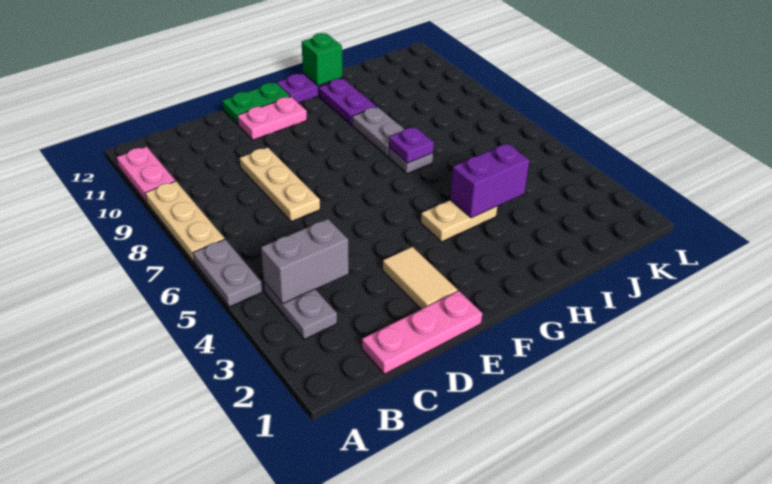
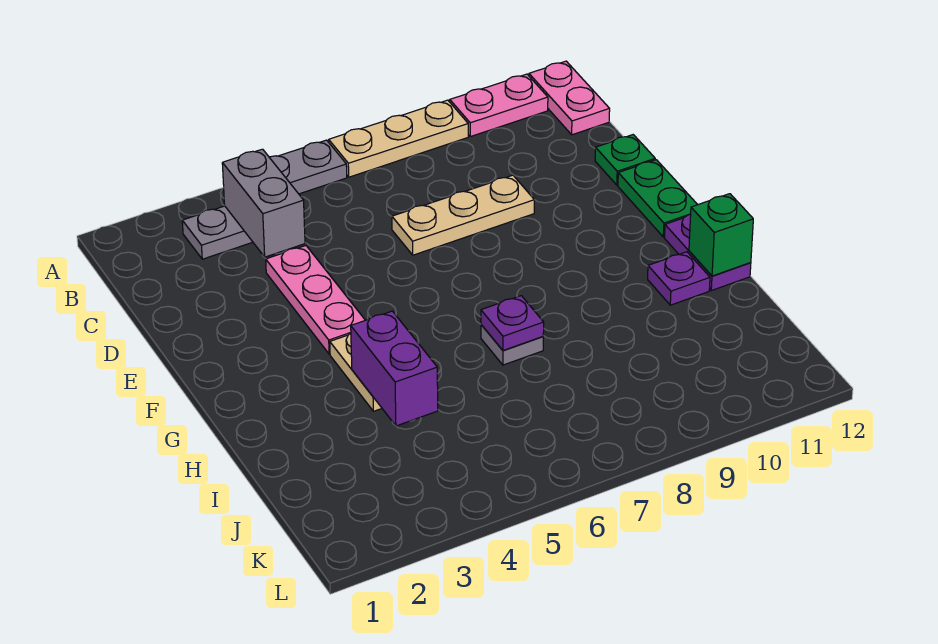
pink 1x3 plate [362,291,482,374] -> pink 1x3 plate moved to [266,246,365,354]
none -> green 1x1 plate [595,135,655,185]
tan 1x2 tile [383,247,457,309] -> none
pink 1x2 plate [237,97,307,140] -> pink 1x2 plate moved to [529,61,610,135]
grey 1x2 plate [352,107,404,157] -> none
purple 1x2 plate [319,79,377,125] -> purple 1x1 plate [648,252,710,305]

